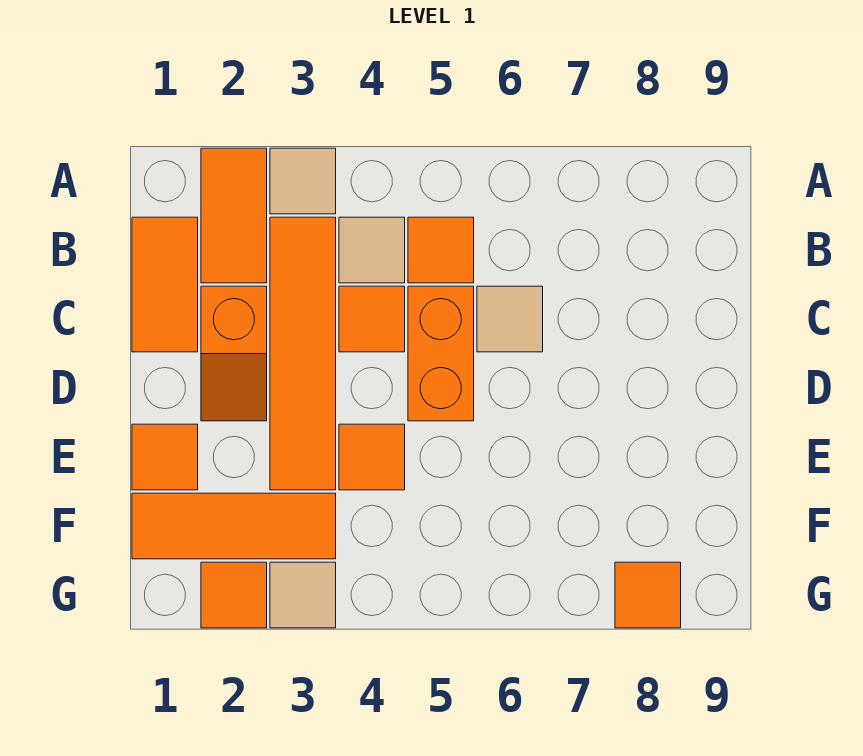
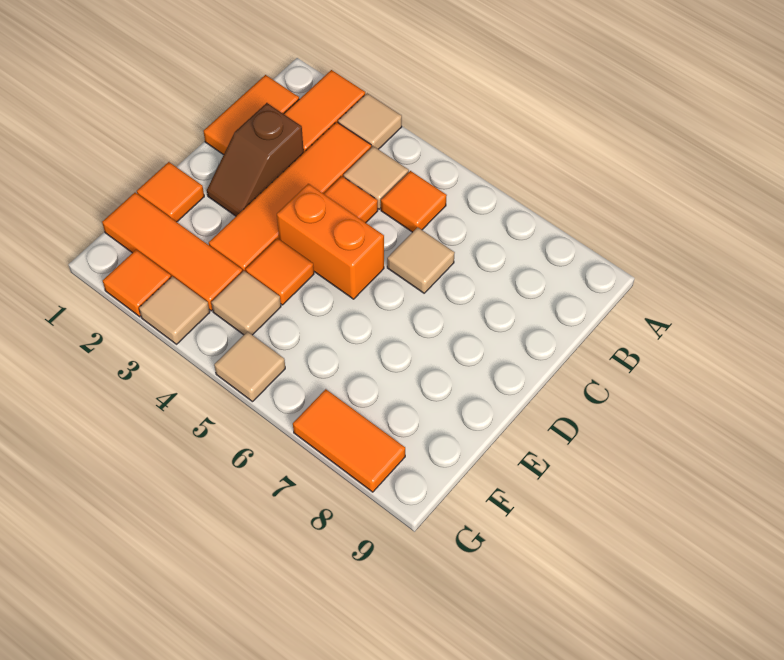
orange 1x2 slope [201,286,267,421] -> brown 1x2 slope [207,103,304,216]
orange 1x2 brick [408,286,474,421] -> orange 1x2 brick turned to [277,184,384,299]
none -> tan 1x1 tile [211,271,281,335]
none -> tan 1x1 tile [214,332,285,402]
orange 1x1 tile [615,562,681,628] -> orange 1x2 tile [293,389,405,492]

